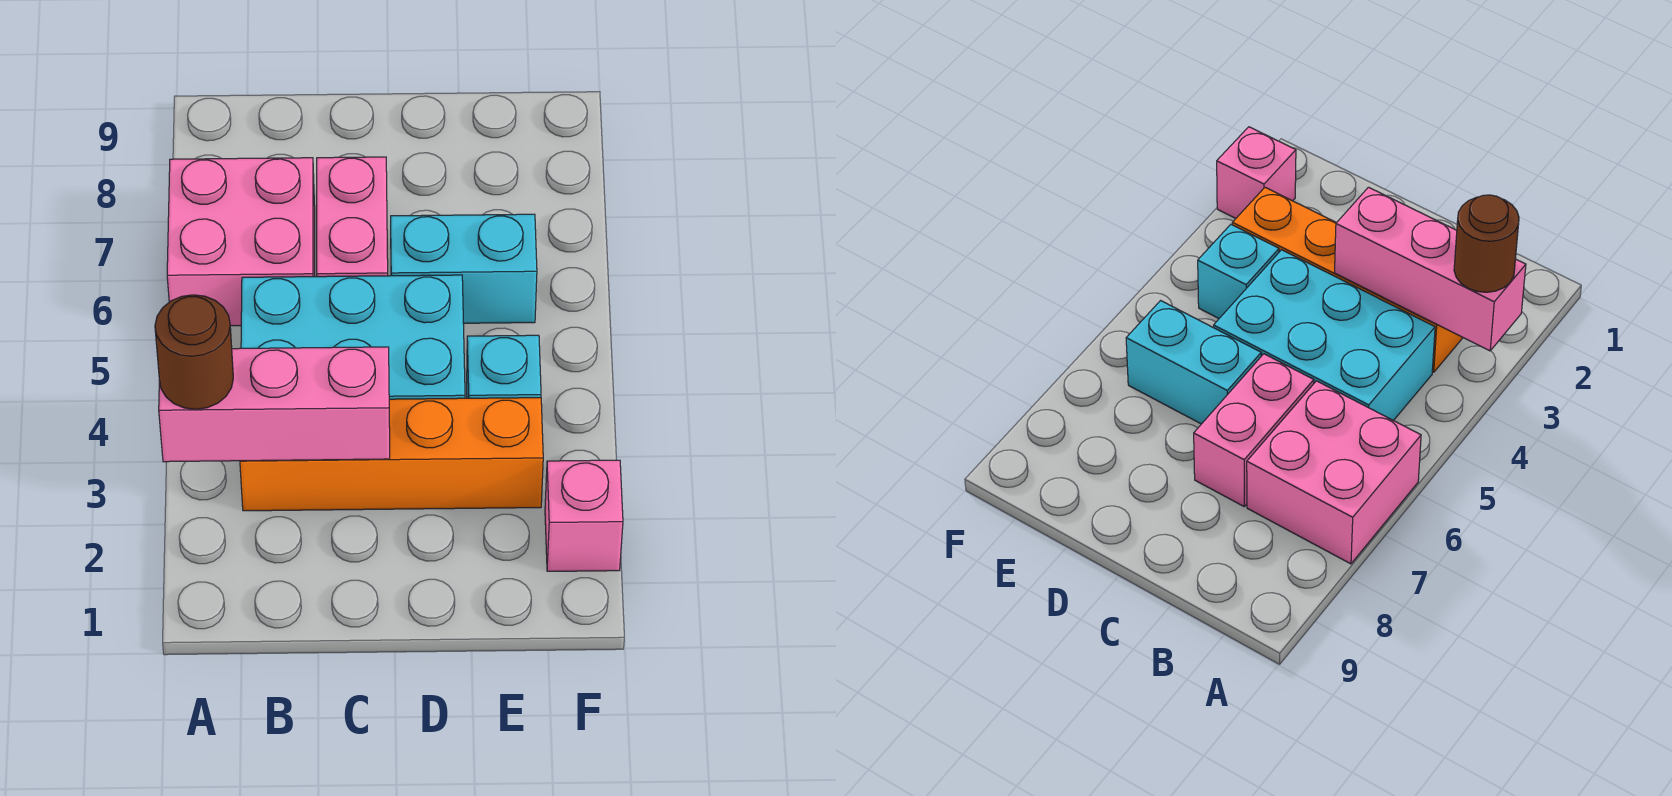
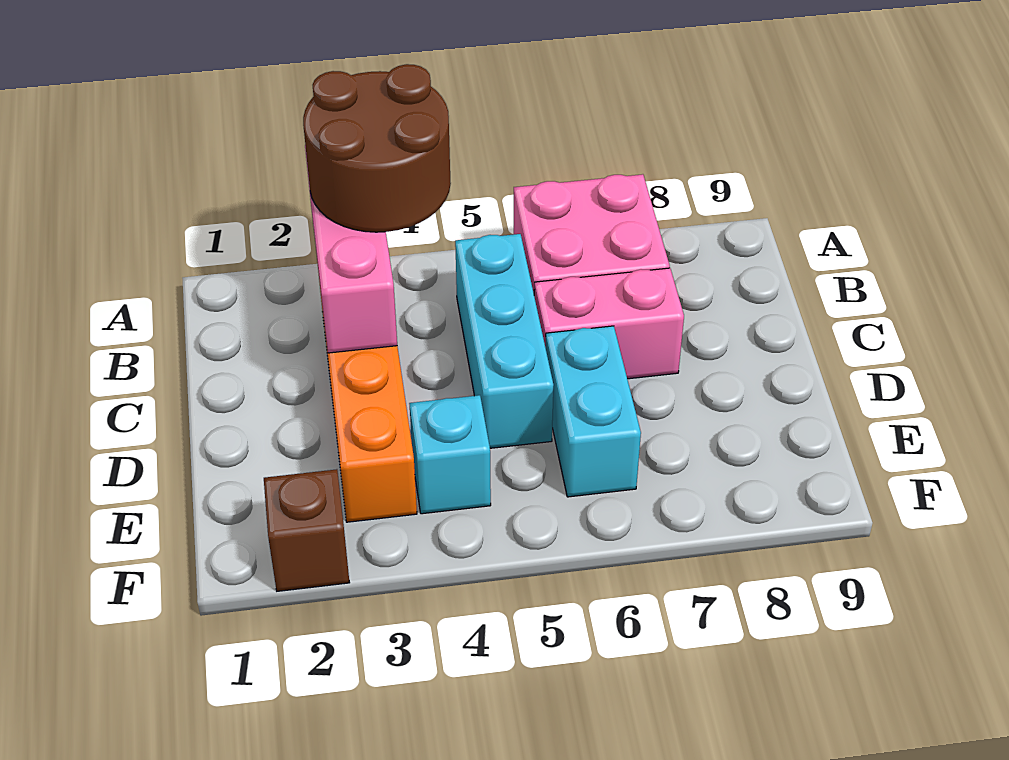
brown 1x1 round brick [155,295,233,409] -> brown 2x2 round brick [303,64,451,232]
cyan 2x3 brick [241,275,465,399] -> cyan 1x3 brick [455,234,554,448]
pink 1x1 brick [545,460,623,571] -> brown 1x1 brick [264,469,350,591]

